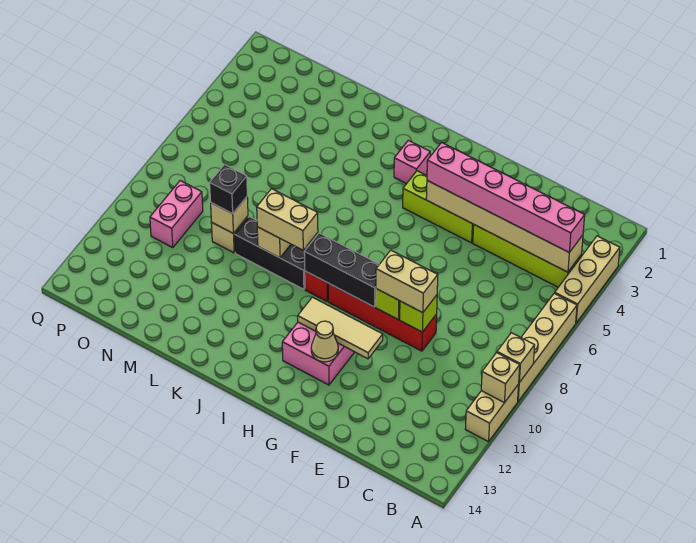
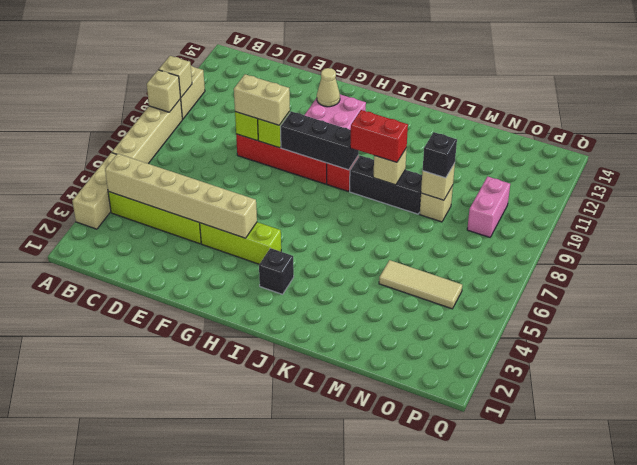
pink 1x6 brick [427,142,585,252] -> none
tan 1x3 tile [298,297,383,359] -> tan 1x3 tile moved to [379,260,462,309]
pink 1x1 brick [394,140,430,184] -> black 1x1 brick [259,248,294,294]
tan 1x2 brick [257,189,318,250] -> red 1x2 brick [350,110,408,162]

